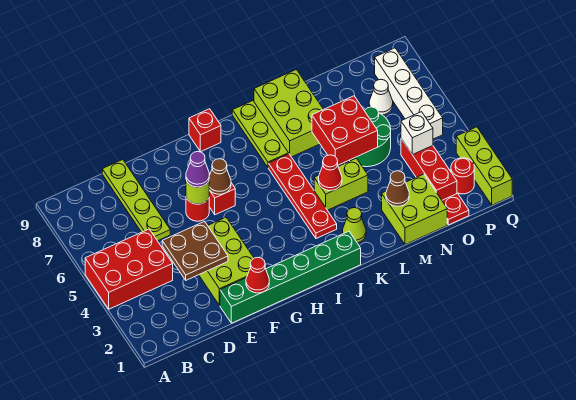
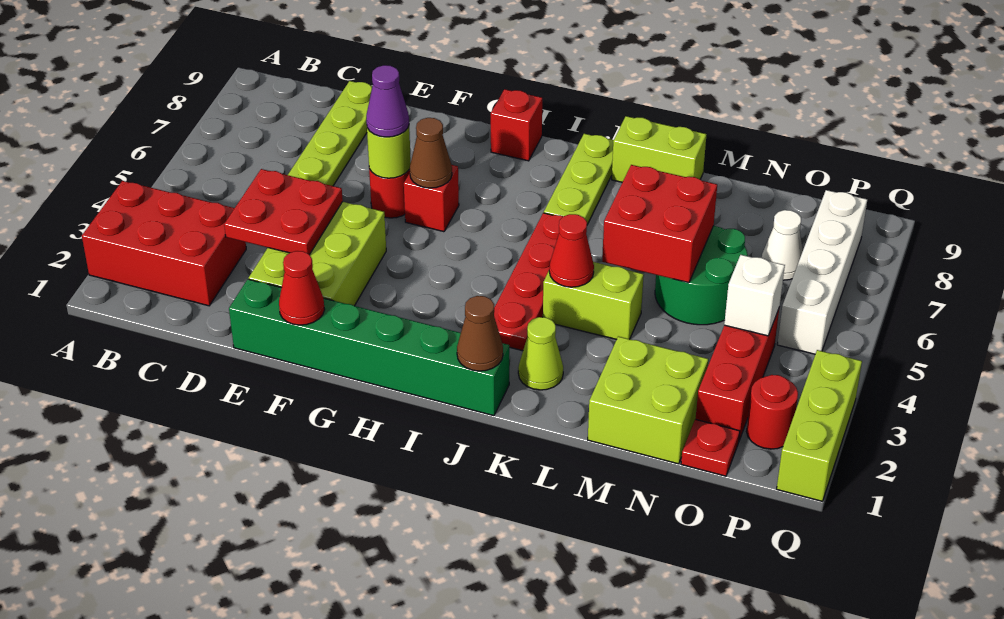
red 2x3 brick [85,229,173,309] -> red 2x3 brick moved to [82,181,246,306]
brown 2x2 plate [162,221,228,280] -> red 2x2 plate [224,169,343,255]
lime 2x3 brick [254,70,323,157] -> lime 1x2 brick [612,116,706,182]
brown 1x1 cone [386,171,409,206] -> brown 1x1 cone moved to [457,296,503,371]

